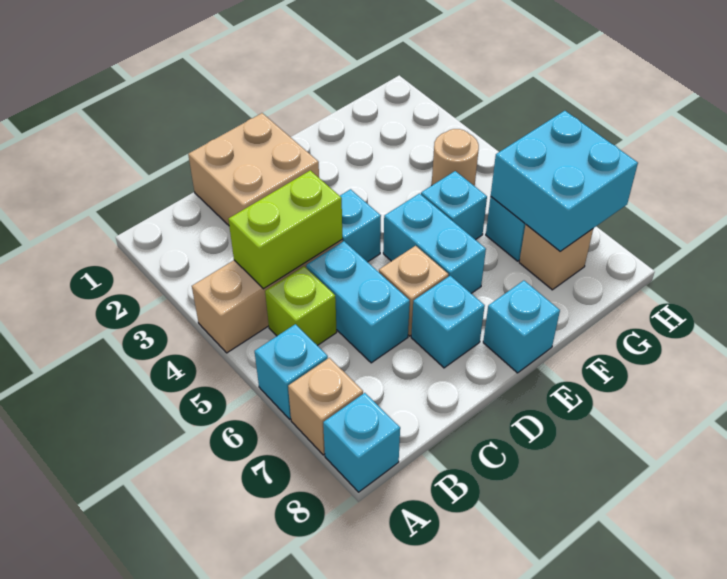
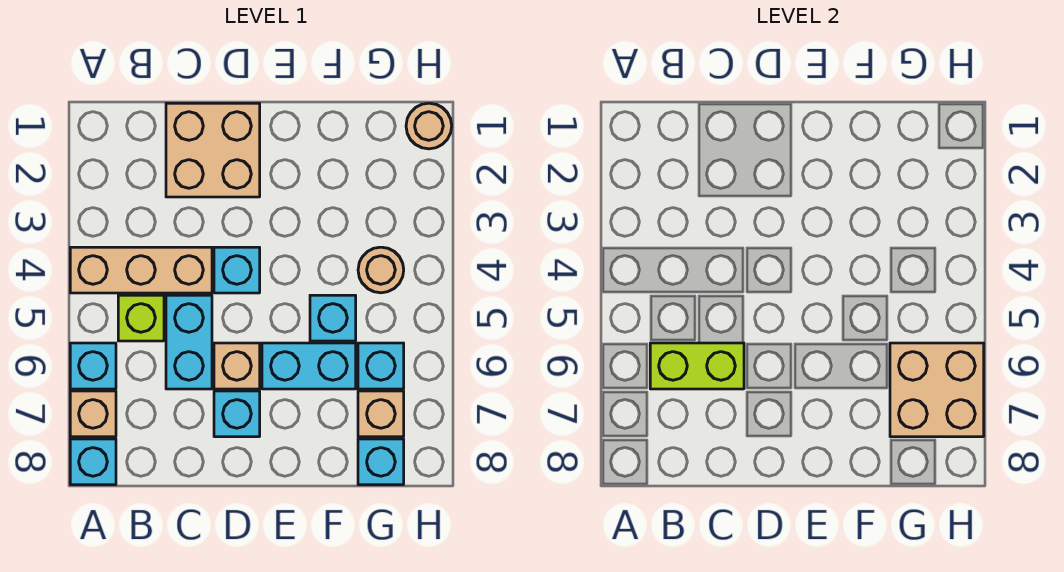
lime 1x2 brick [228,170,342,289] -> lime 1x2 brick moved to [650,343,744,389]
cyan 1x2 brick [383,194,486,294] -> cyan 1x2 brick turned to [262,343,356,389]
cyan 1x1 brick [483,281,560,373] -> cyan 1x1 brick moved to [358,439,404,485]
cyan 2x2 brick [491,111,638,251] -> tan 2x2 brick [890,343,984,437]
none -> tan 1x1 round brick [406,103,452,149]

